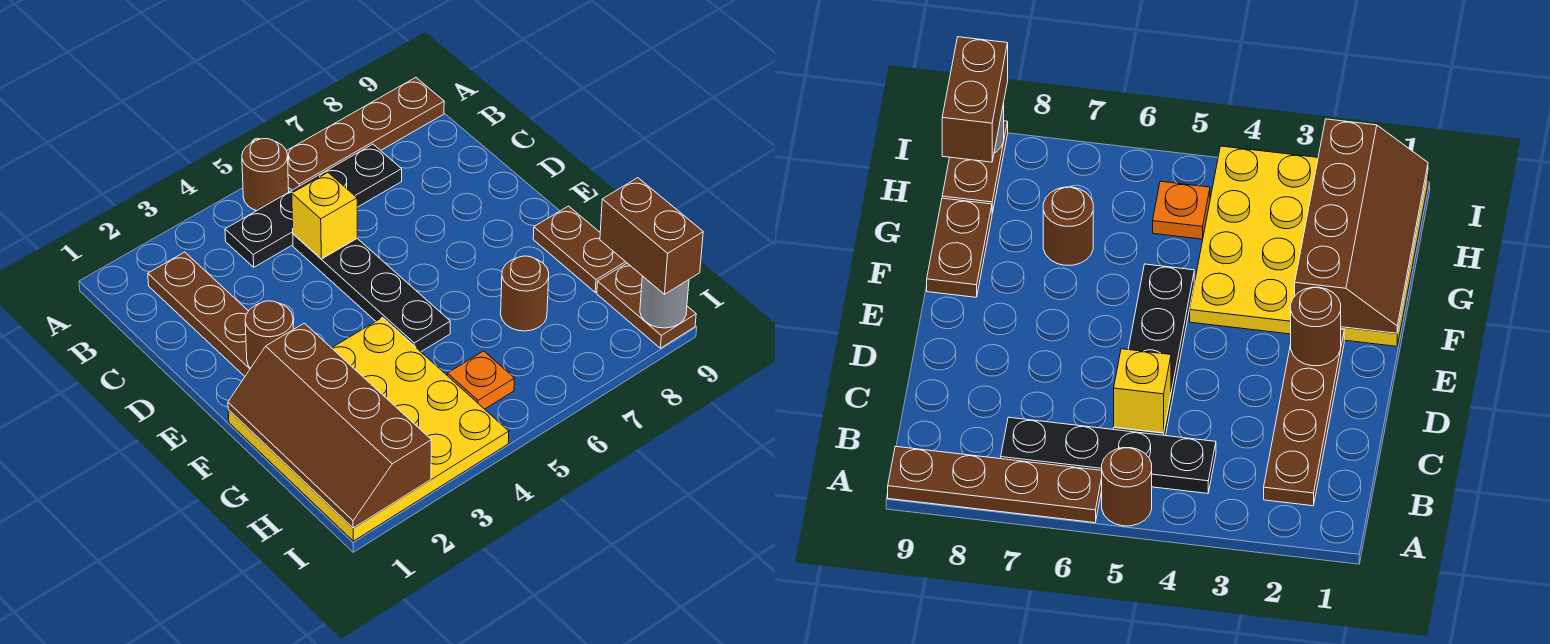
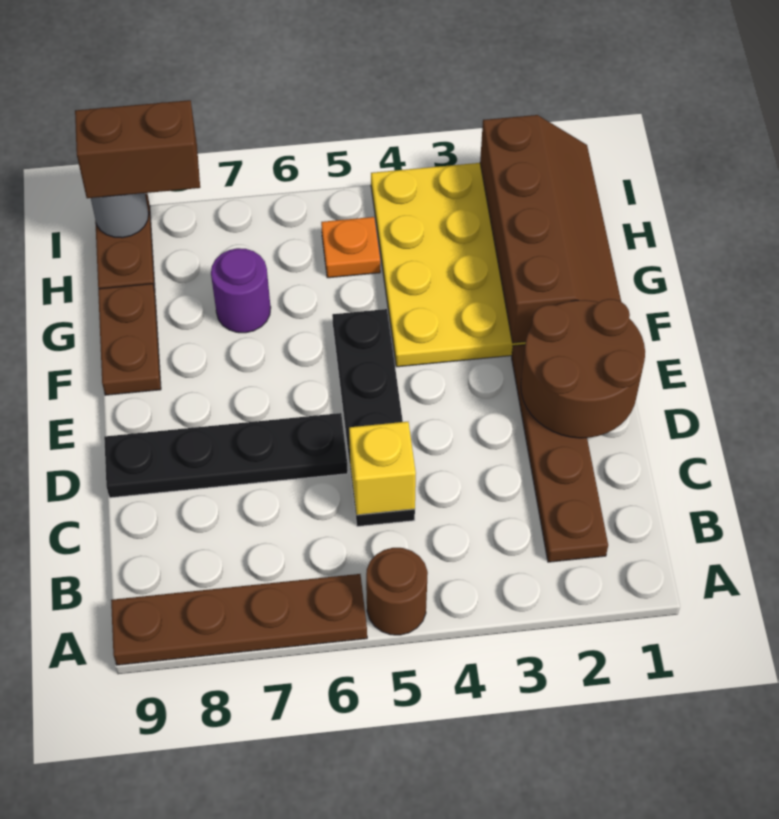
black 1x4 plate [225,144,402,267] -> black 1x4 plate moved to [104,413,348,498]
brown 1x1 round brick [245,301,293,368] -> brown 2x2 round brick [521,299,645,438]
brown 1x1 round brick [501,256,549,331] -> purple 1x1 round brick [211,248,271,333]
brown 1x2 brick [600,178,703,294] -> brown 1x2 brick turned to [75,100,200,198]

